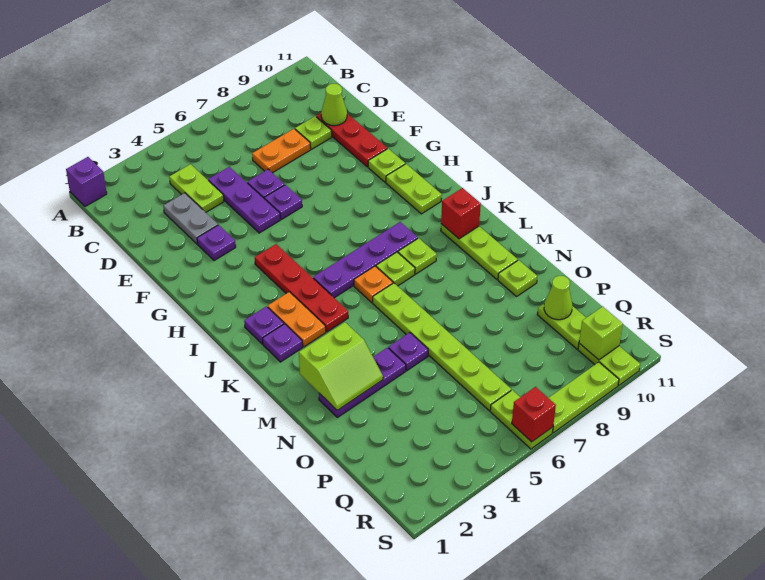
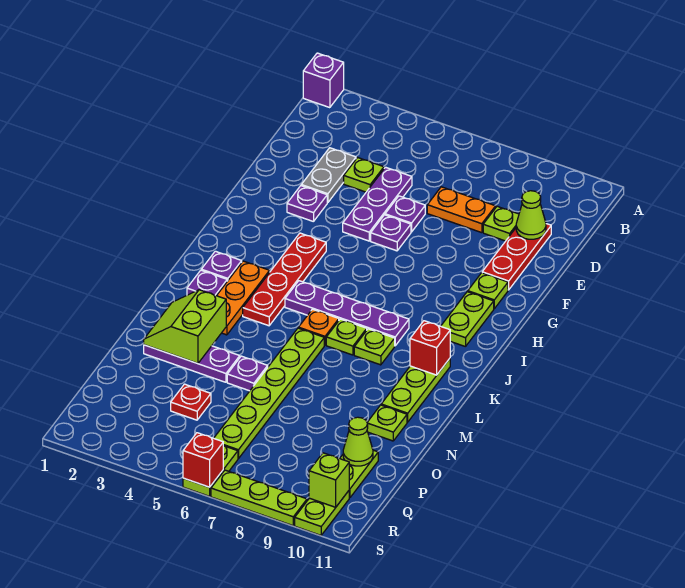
lime 1x2 plate [169,164,224,212] -> lime 1x1 plate [344,158,384,192]
orange 1x2 plate [268,292,326,347] -> orange 1x3 plate [217,261,270,335]
lime 2x2 slope [299,322,383,410] -> lime 2x2 slope turned to [144,290,226,363]
none -> red 1x1 plate [171,384,211,420]

